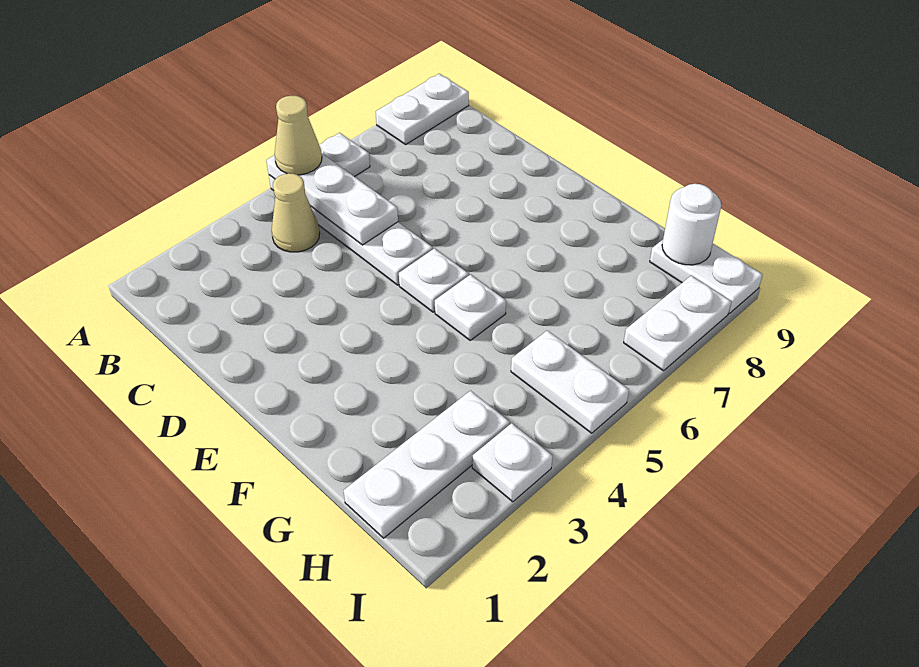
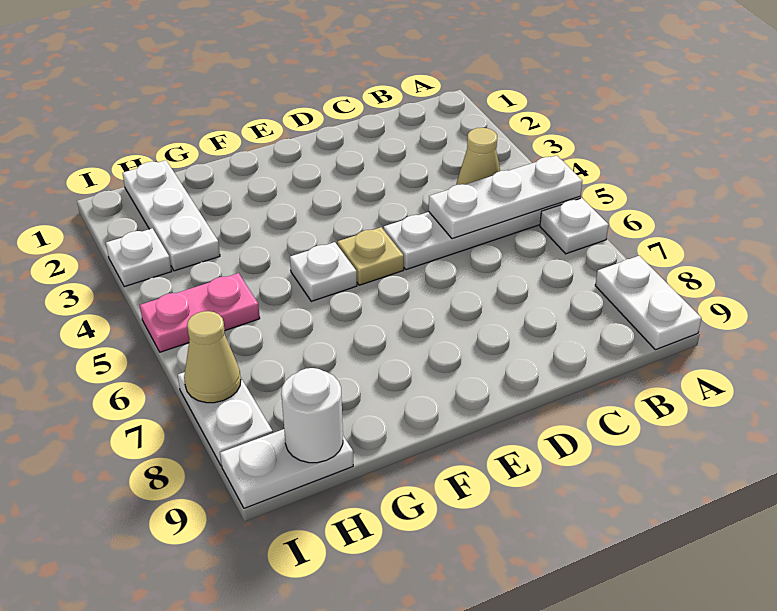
tan 1x1 cone [274,96,322,175] -> tan 1x1 cone moved to [184,311,241,403]
white 1x1 plate [399,248,469,312] -> tan 1x1 plate [337,227,404,285]
white 1x2 plate [511,330,629,433] -> pink 1x2 plate [140,273,260,352]

